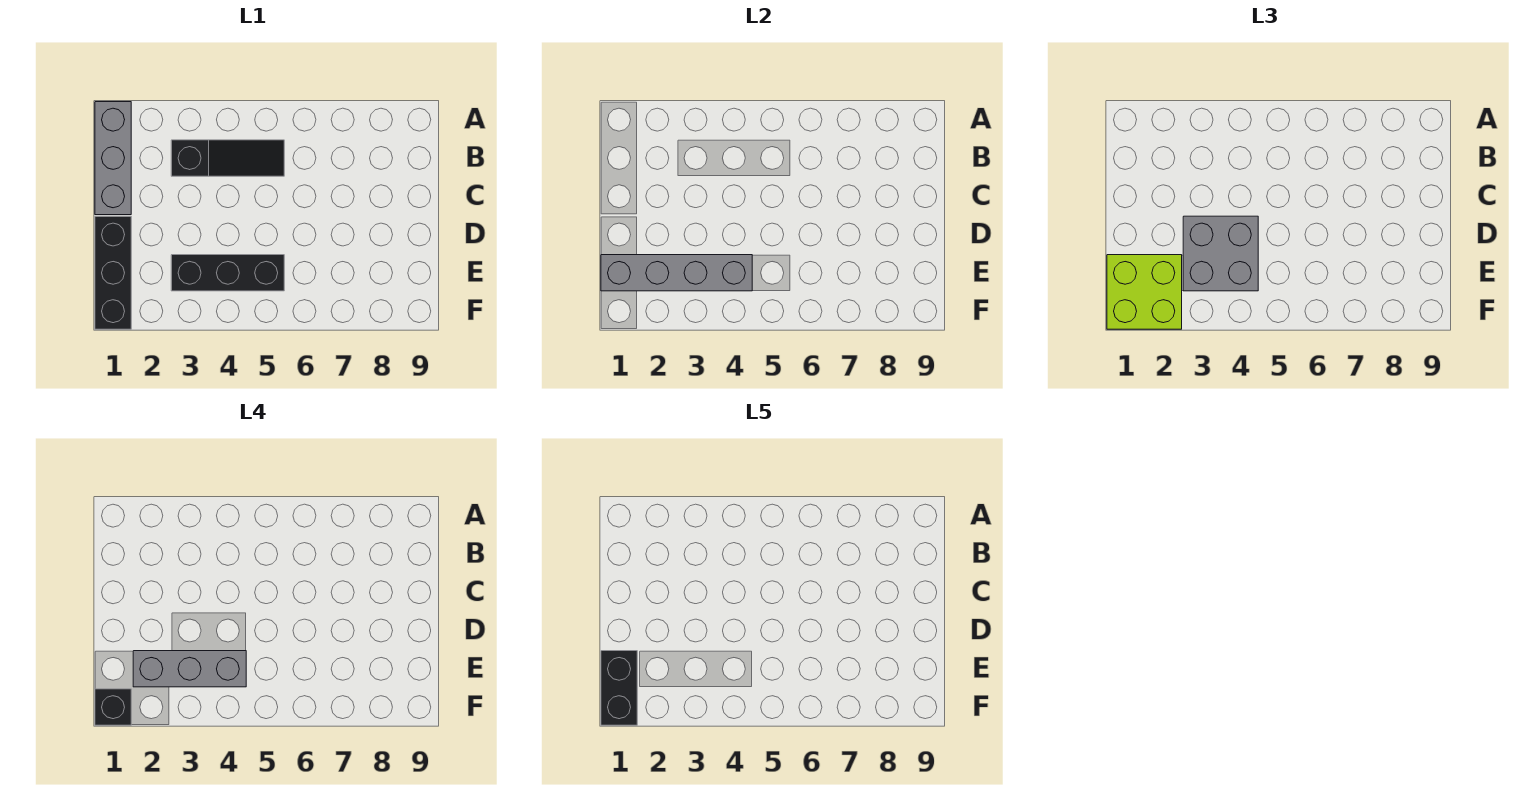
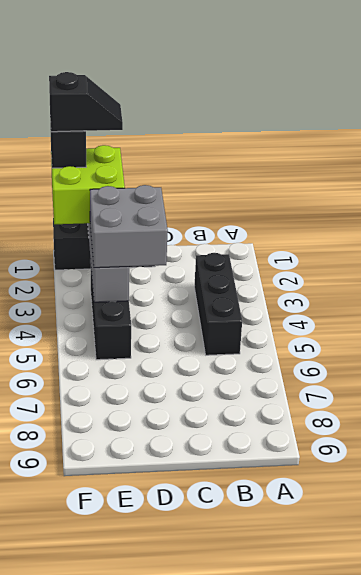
grey 1x3 brick [95,102,131,215] -> none
black 1x3 slope [171,140,284,176] -> black 1x3 brick [194,253,242,355]
black 1x2 brick [601,651,637,725] -> black 1x2 slope [49,72,123,132]
grey 1x3 brick [133,651,246,687] -> none

